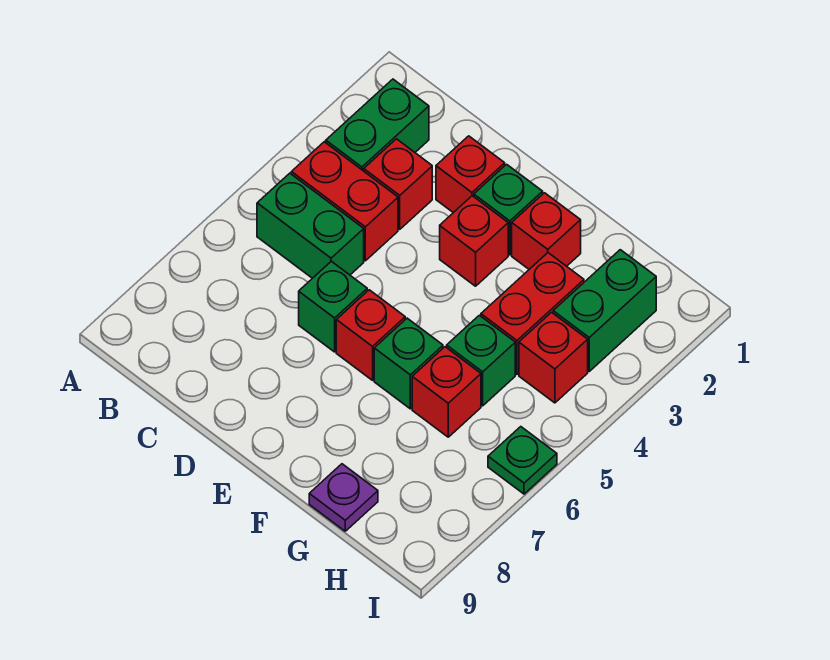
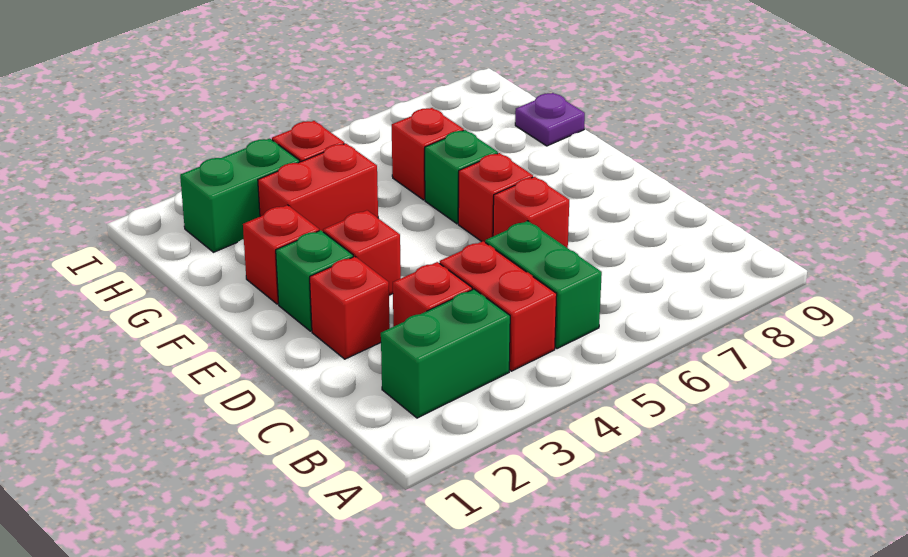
green 1x1 brick [299,261,367,352] -> red 1x1 brick [493,177,569,248]
green 1x1 brick [447,315,515,406] -> none
green 1x1 plate [488,427,557,494] -> none

